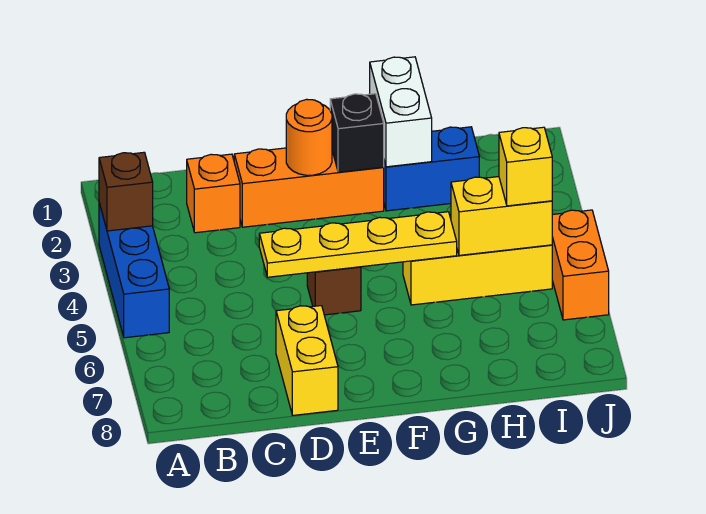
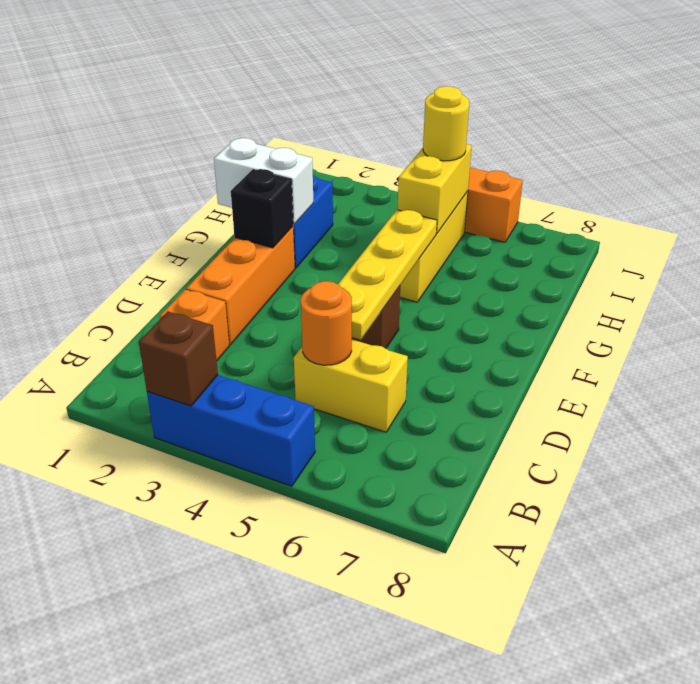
yellow 1x2 brick [276,306,338,415] -> yellow 1x2 brick moved to [294,340,408,432]
orange 1x1 round brick [286,99,332,175] -> orange 1x1 round brick moved to [301,281,352,365]
yellow 1x1 brick [499,127,552,206] -> yellow 1x1 round brick [423,86,469,161]

